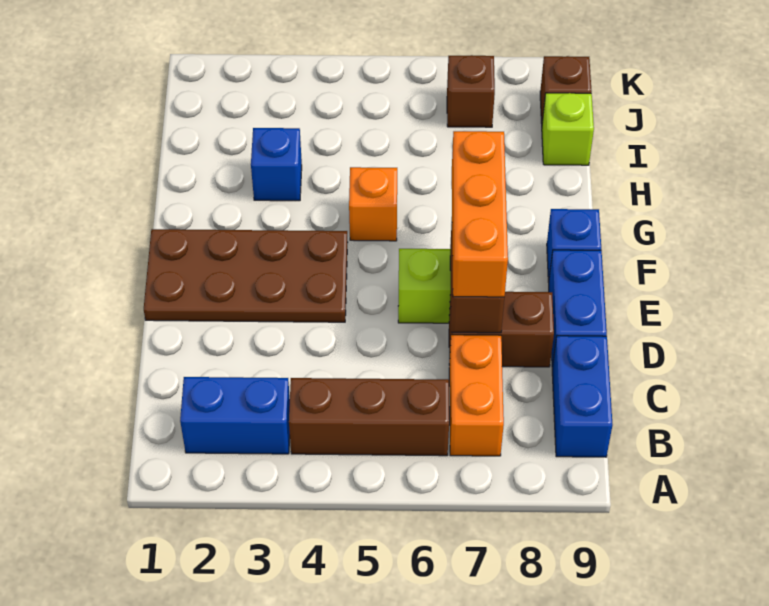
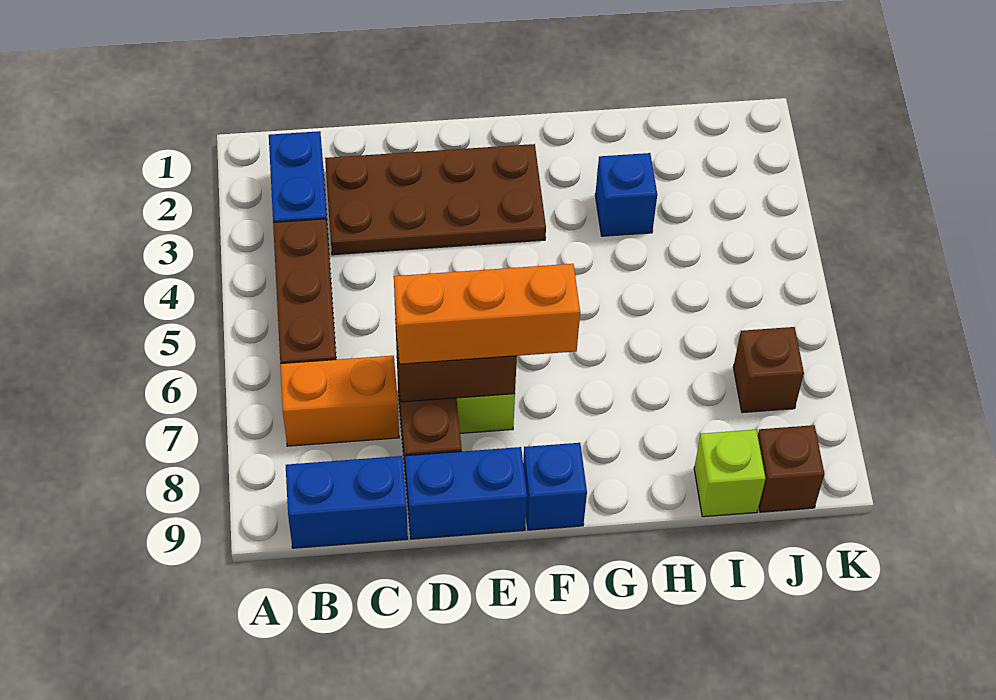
brown 2x4 plate [144,229,348,322] -> brown 2x4 plate turned to [325,144,546,255]
orange 1x1 brick [349,167,397,241] -> none

